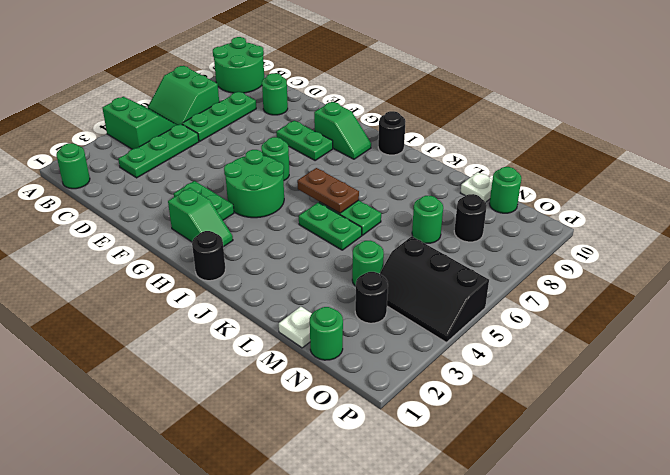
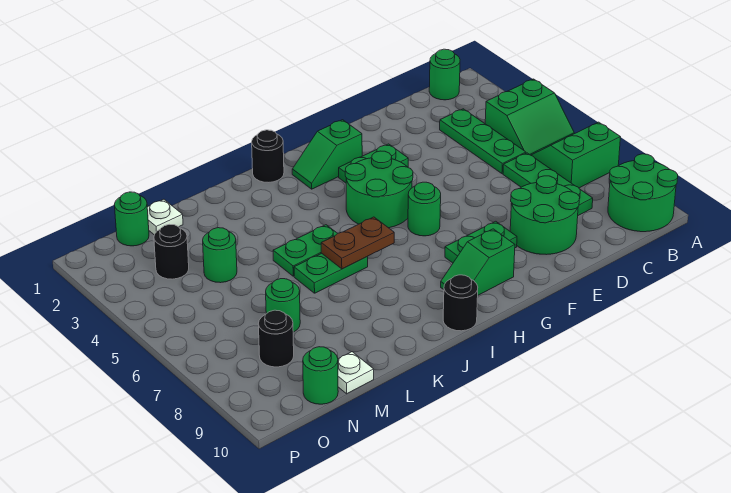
green 1x1 round brick [262,73,288,115] -> green 2x2 round brick [510,176,580,255]
black 2x3 slope [380,236,489,343] -> none

